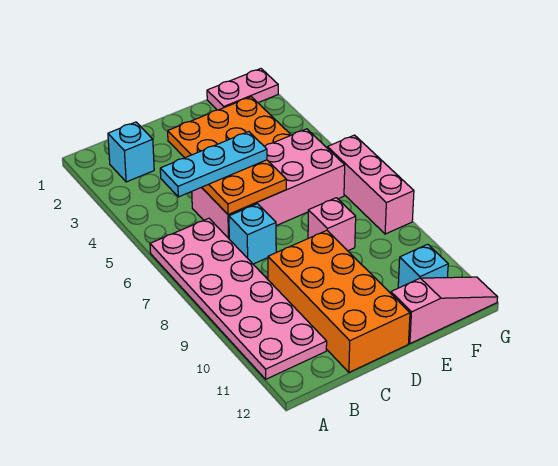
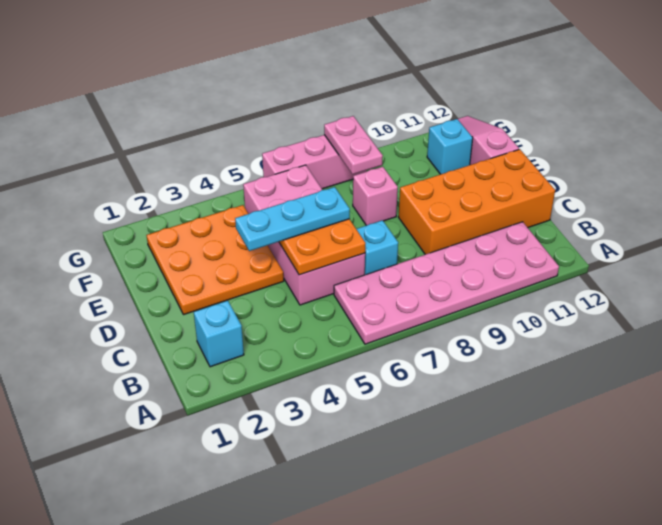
cyan 1x3 plate [160,132,267,197] -> cyan 1x3 plate turned to [235,187,350,251]
pink 1x2 plate [207,69,278,110] -> pink 1x2 plate moved to [324,116,383,174]

